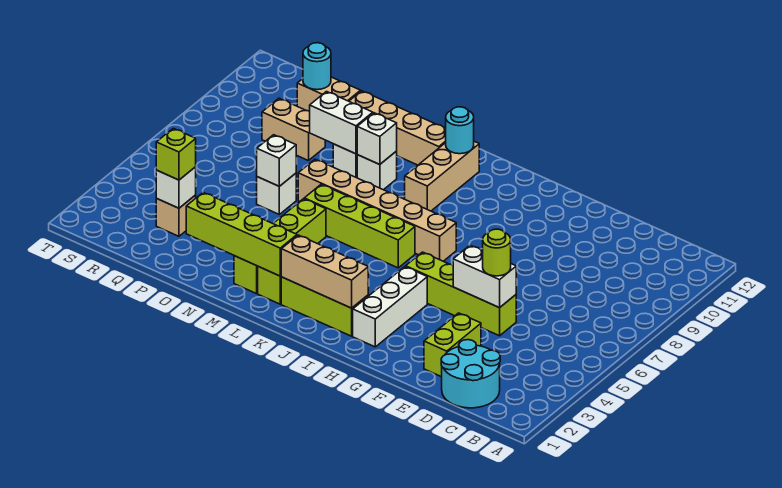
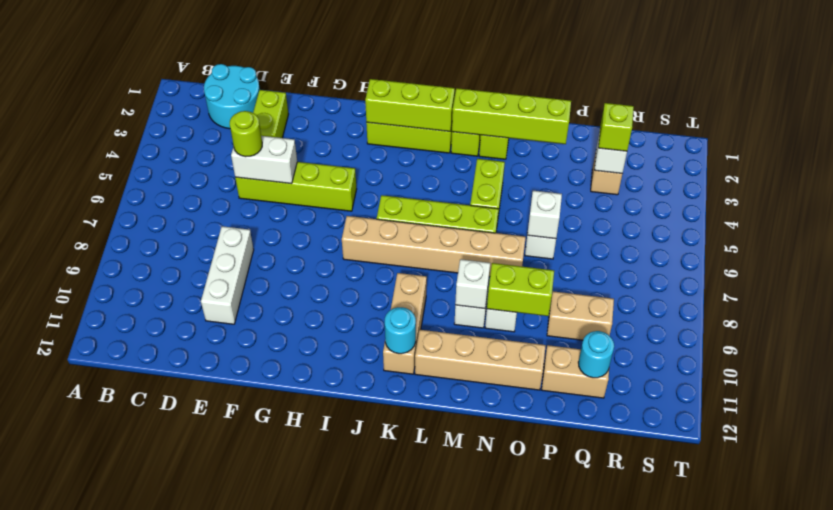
white 1x3 brick [353,267,427,347] -> white 1x3 brick moved to [201,226,254,324]
tan 1x3 brick [281,235,368,308] -> lime 1x3 brick [365,79,455,131]
white 1x2 brick [310,92,373,154] -> lime 1x2 brick [487,263,554,316]

